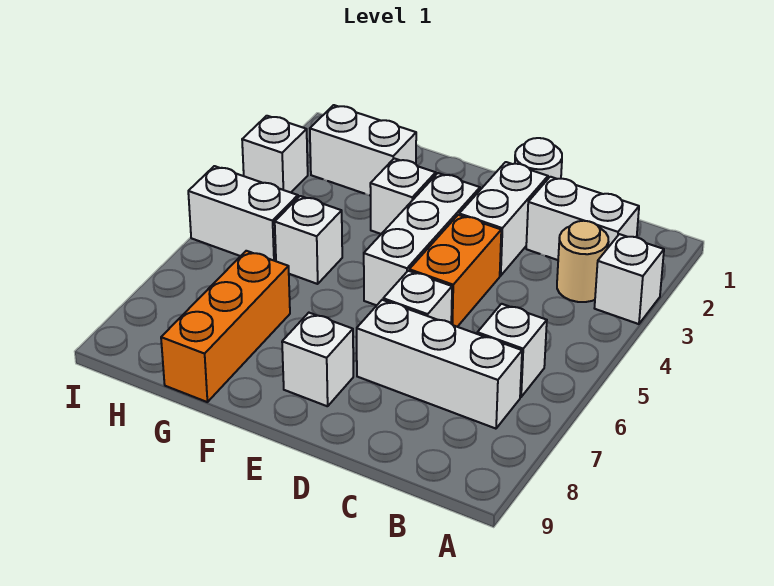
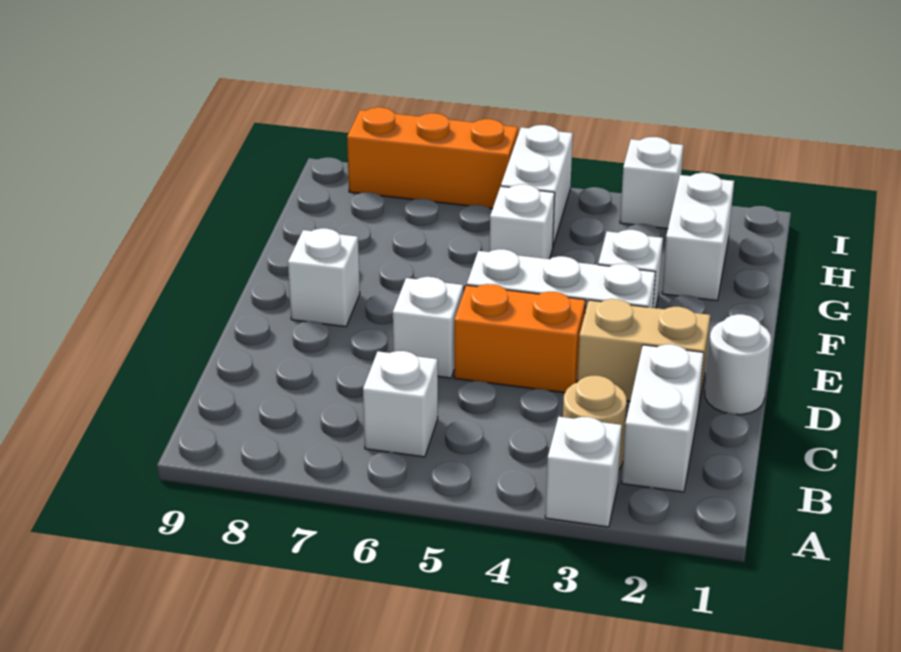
white 1x3 brick [357,300,522,429] -> none
white 1x2 brick [459,162,548,276] -> tan 1x2 brick [577,299,710,410]
orange 1x3 brick [161,251,290,402] -> orange 1x3 brick moved to [347,107,518,209]

